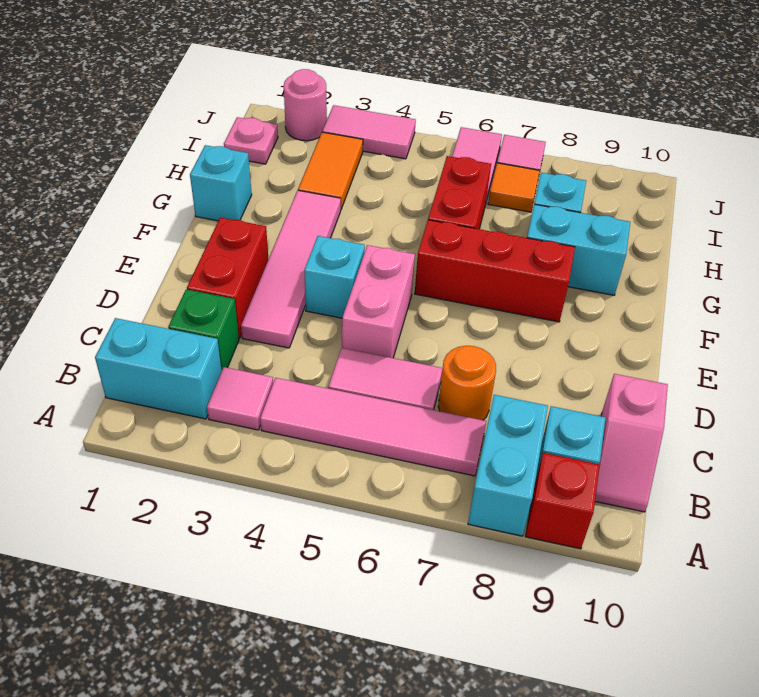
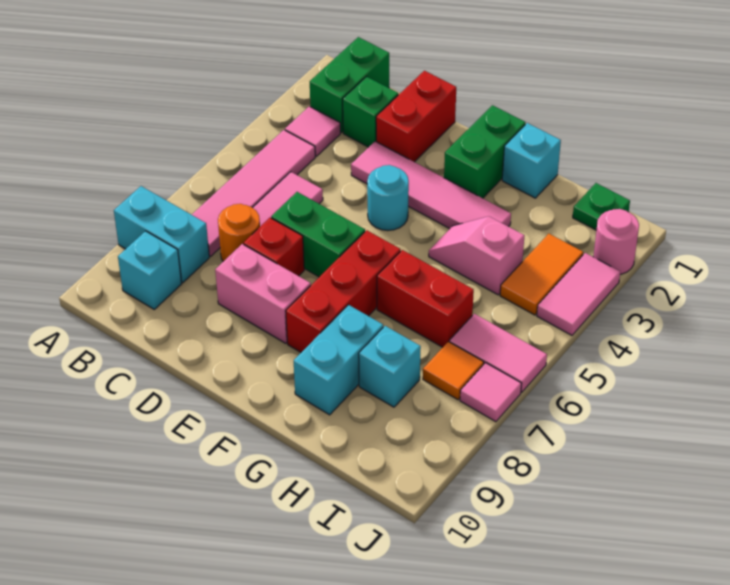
red 1x1 brick [525,453,600,549] -> red 1x1 brick moved to [244,218,304,276]
cyan 1x2 brick [95,318,222,419] -> green 1x2 brick [310,37,389,133]
pink 1x2 slope [595,374,668,512] -> pink 1x2 slope moved to [429,216,525,295]
red 1x2 brick [187,217,268,338] -> red 1x2 brick turned to [376,71,456,162]
pink 1x2 brick [342,245,415,358] -> pink 1x2 brick moved to [215,244,311,343]
none -> green 1x2 brick [271,192,365,277]
cyan 1x1 brick [304,236,365,318] -> cyan 1x1 round brick [367,165,409,231]
none -> green 1x2 brick [444,105,525,198]
orange 1x2 tile [298,132,363,209] -> orange 1x2 tile turned to [500,234,583,315]
pink 1x1 plate [224,117,278,164] -> green 1x1 plate [573,183,630,230]

